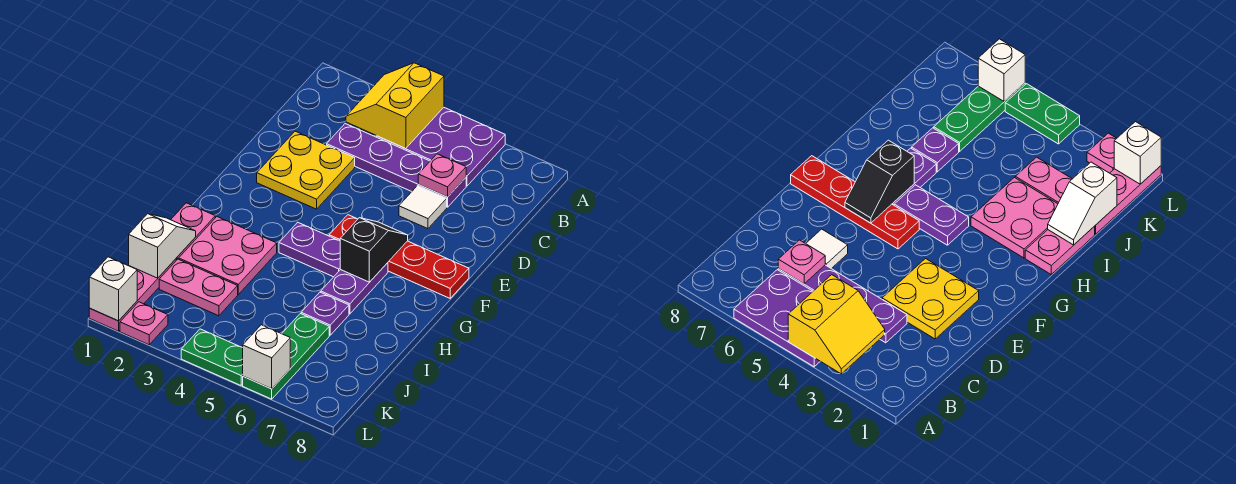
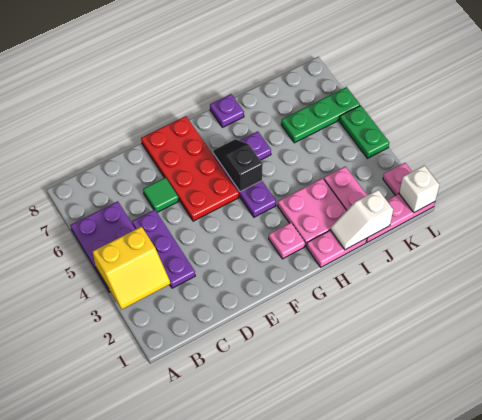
purple 1x4 plate [327,124,466,207] -> purple 1x3 plate [132,210,195,288]
pink 1x1 plate [418,154,466,197] -> pink 1x1 plate moved to [269,223,305,259]
yellow 2x2 plate [257,131,355,209] -> none
white 1x1 tile [399,186,447,229] -> green 1x1 tile [143,178,179,212]
red 1x4 plate [329,215,469,298] -> red 2x4 plate [141,116,239,221]
black 1x2 slope [340,218,408,282] -> black 1x2 slope turned to [213,139,263,192]
purple 1x1 plate [301,292,349,335] -> purple 1x1 plate moved to [210,94,244,127]
white 1x1 brick [243,325,290,389] -> none

